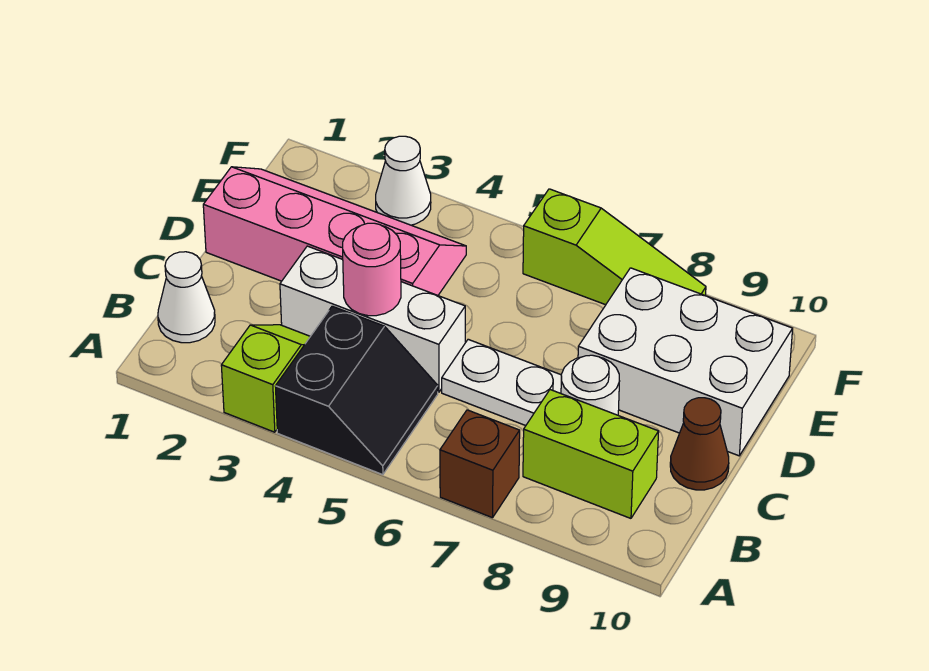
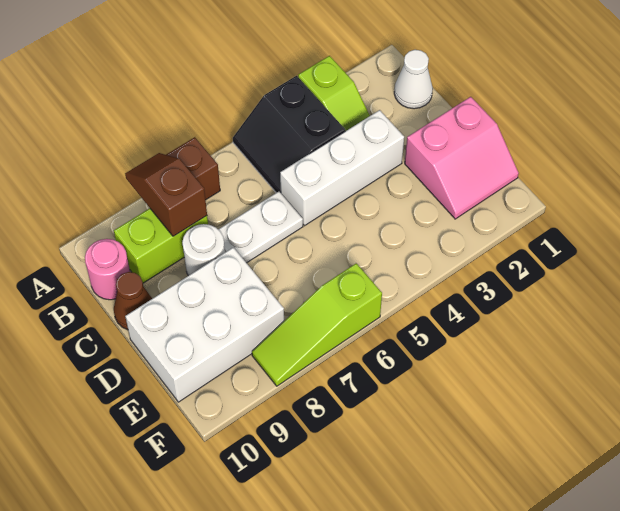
none -> brown 1x2 slope [125,153,207,236]
pink 1x1 round brick [343,223,401,316] -> pink 1x1 round brick moved to [85,239,130,300]
pink 2x4 slope [203,167,466,295] -> pink 2x2 slope [405,97,519,219]
white 1x1 cone [376,136,431,225] -> none

